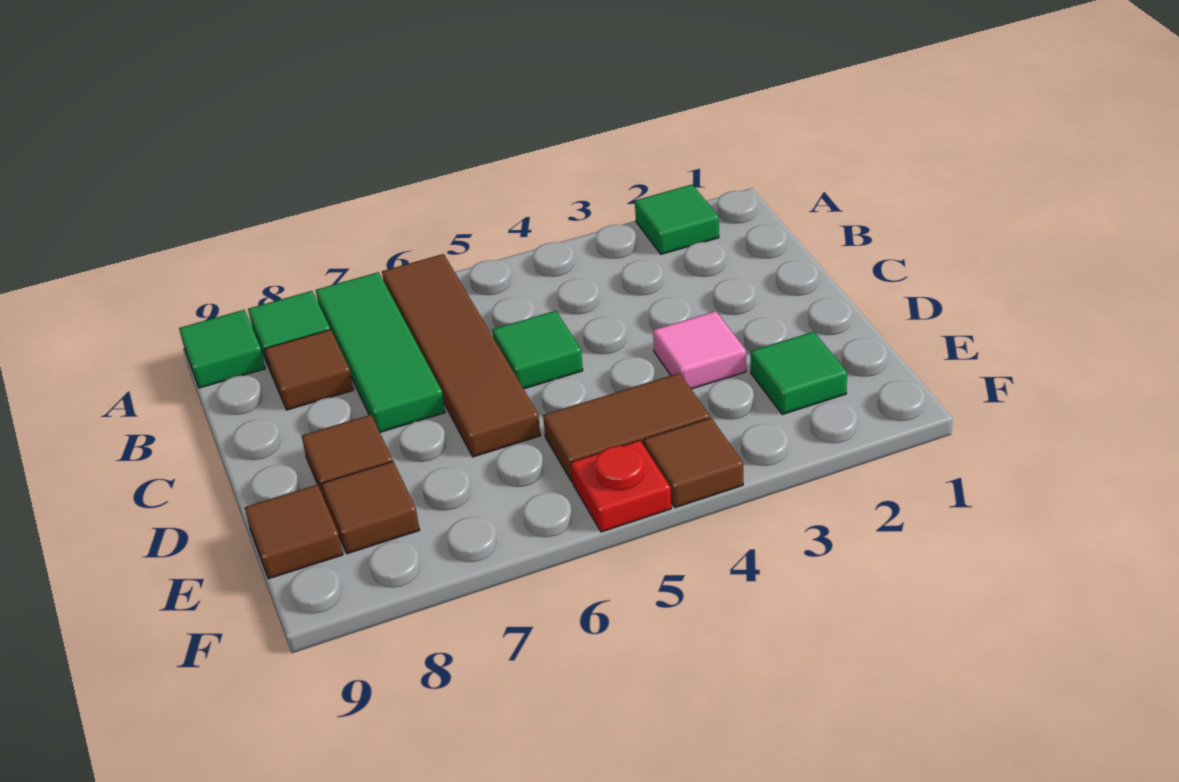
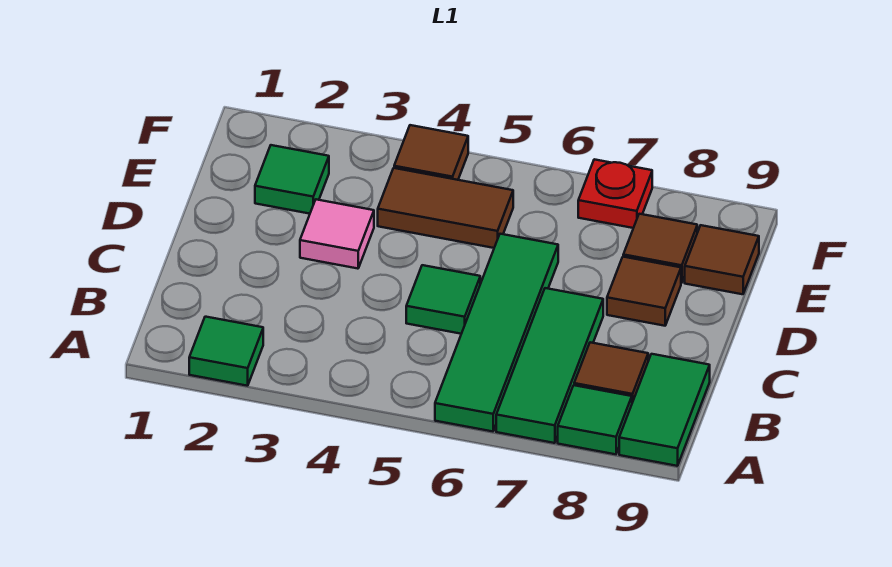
brown 1x4 tile [382,254,541,457] -> green 1x4 tile [435,234,558,431]
green 1x1 tile [179,310,265,388] -> green 1x2 tile [619,354,710,466]
red 1x1 plate [571,440,671,532] -> red 1x1 plate moved to [578,159,652,228]

